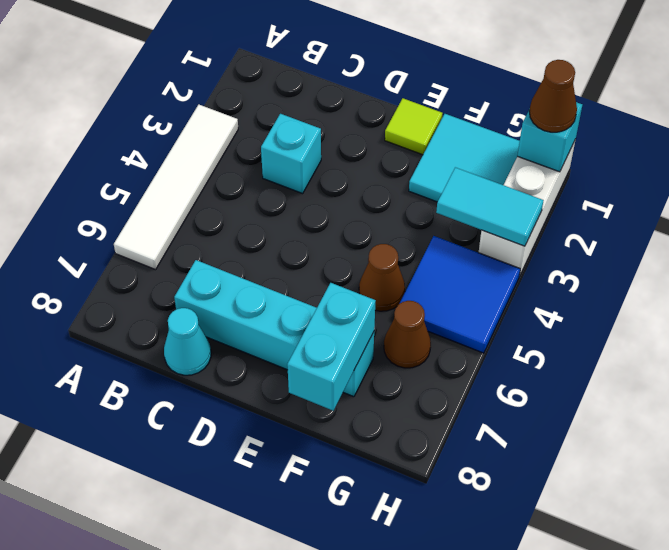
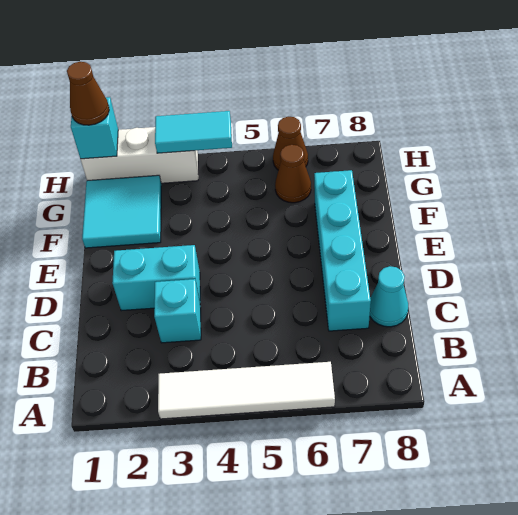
lime 1x1 tile [385,98,442,155] -> none
brown 1x1 cone [359,244,405,311] -> brown 1x1 cone moved to [273,117,308,170]
cyan 1x2 brick [287,283,376,411] -> cyan 1x2 brick moved to [112,245,200,311]
cyan 1x2 tile [436,167,544,246] -> cyan 1x2 tile turned to [155,111,232,153]
blue 2x2 tile [399,236,520,353] -> none

